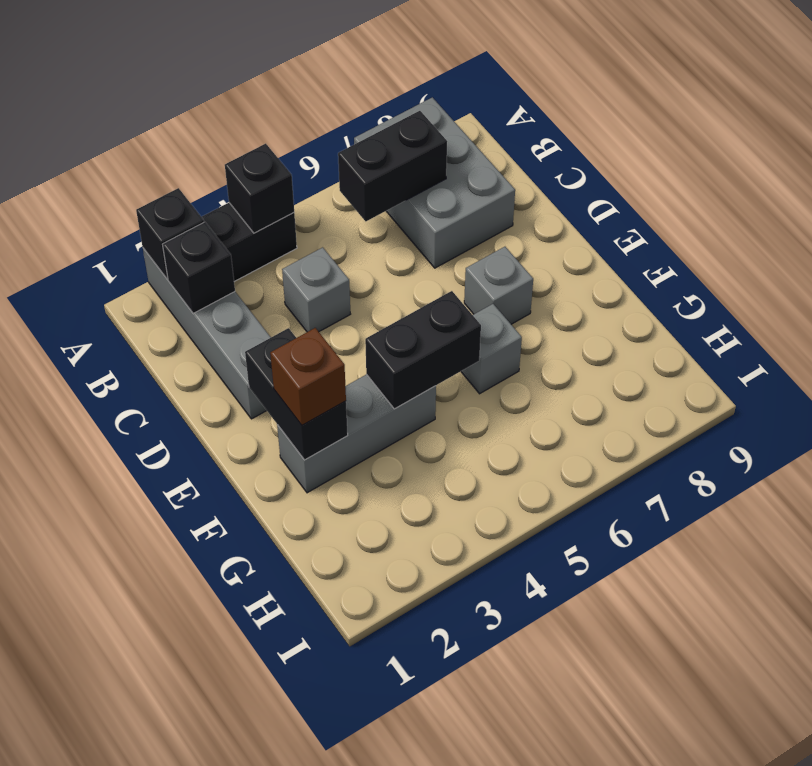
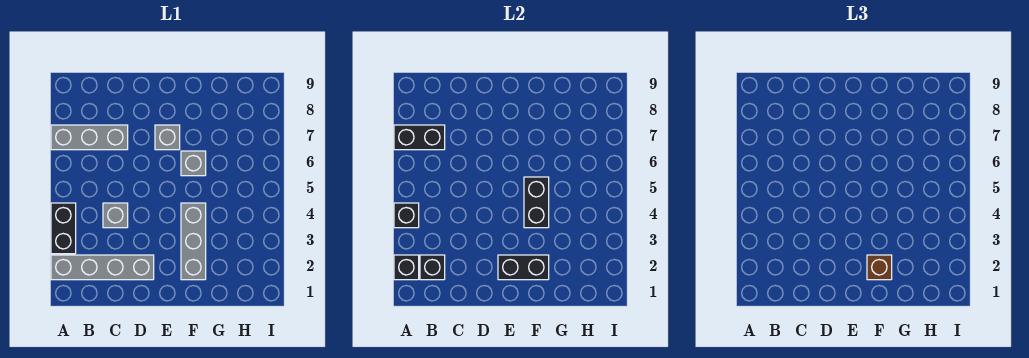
grey 2x3 brick [354,97,515,268] -> grey 1x3 brick [51,125,128,150]
black 1x2 brick [338,111,447,221] -> black 1x2 brick turned to [394,125,445,150]

